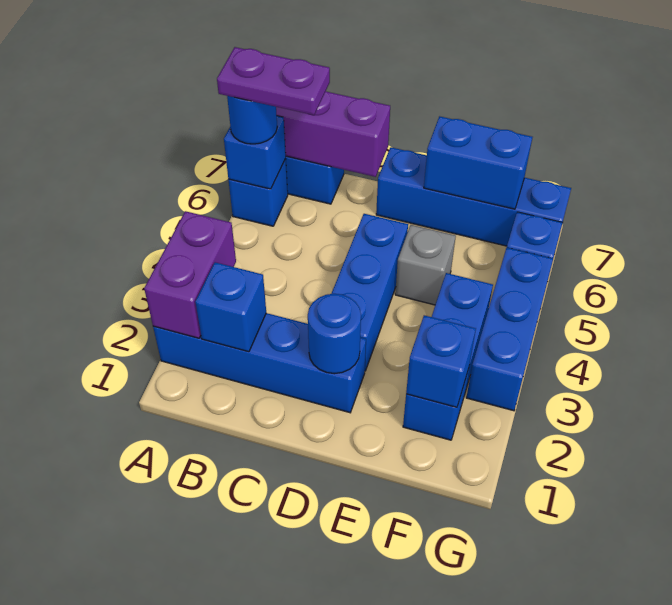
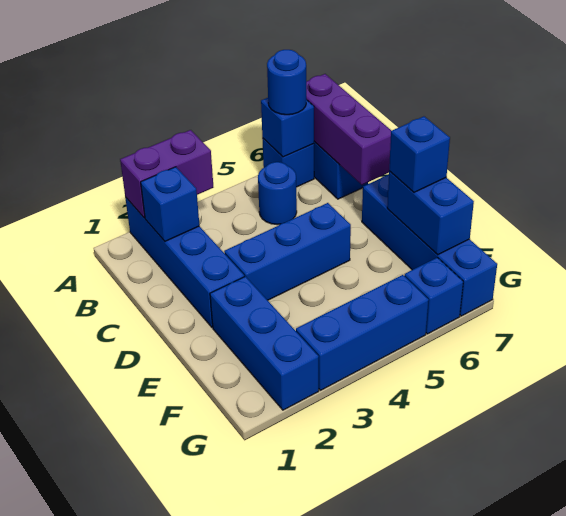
purple 1x2 plate [217,47,330,115] -> none
blue 1x1 round brick [308,294,361,374] -> blue 1x1 round brick moved to [258,162,297,225]
grey 1x1 brick [395,225,456,305] -> none
blue 1x3 brick [403,273,493,440] -> blue 1x3 brick turned to [210,277,319,410]
blue 1x1 brick [406,315,476,407] -> blue 1x1 brick moved to [389,116,450,192]

